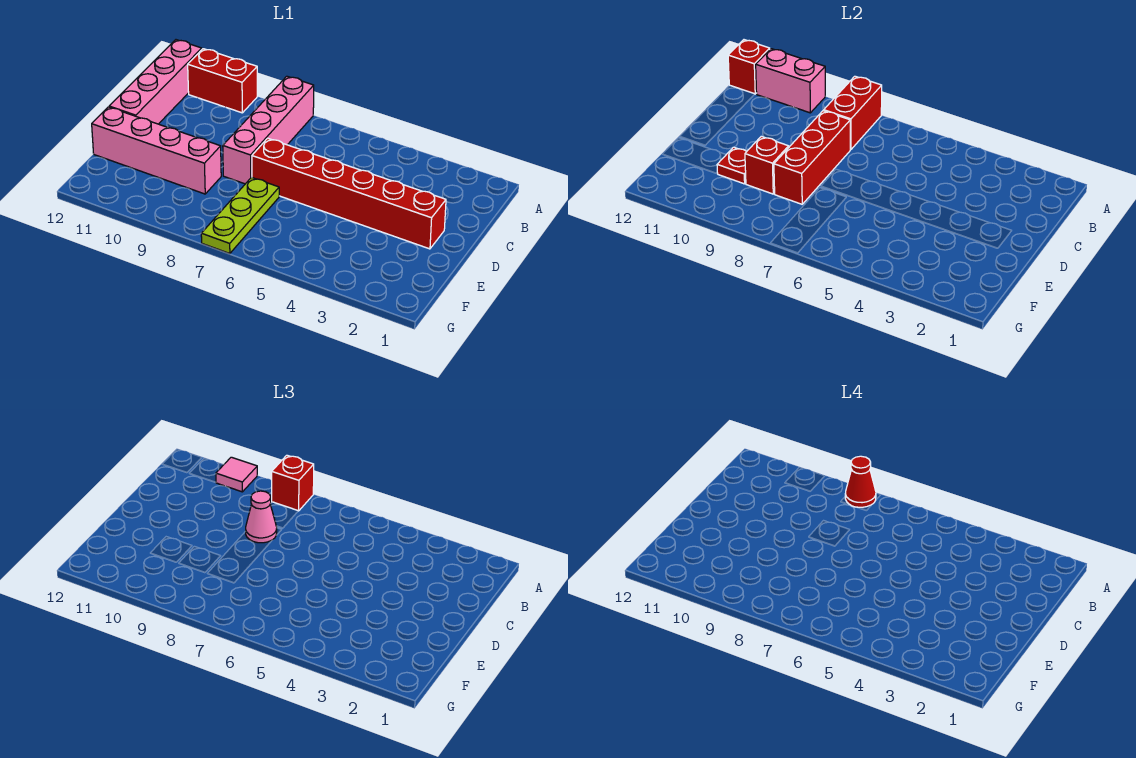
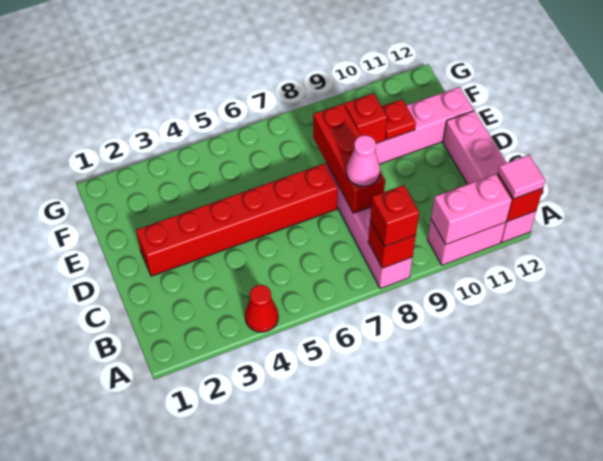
red 1x2 brick [824,76,882,150] -> red 1x1 brick [368,220,416,268]
red 1x1 cone [845,456,876,507] -> red 1x1 cone moved to [245,285,278,332]
red 1x2 brick [188,49,257,113] -> pink 1x2 brick [428,220,506,265]
pink 1x1 tile [216,457,257,492] -> pink 1x1 tile moved to [498,155,545,199]
lime 1x3 plate [201,177,279,254] -> none

